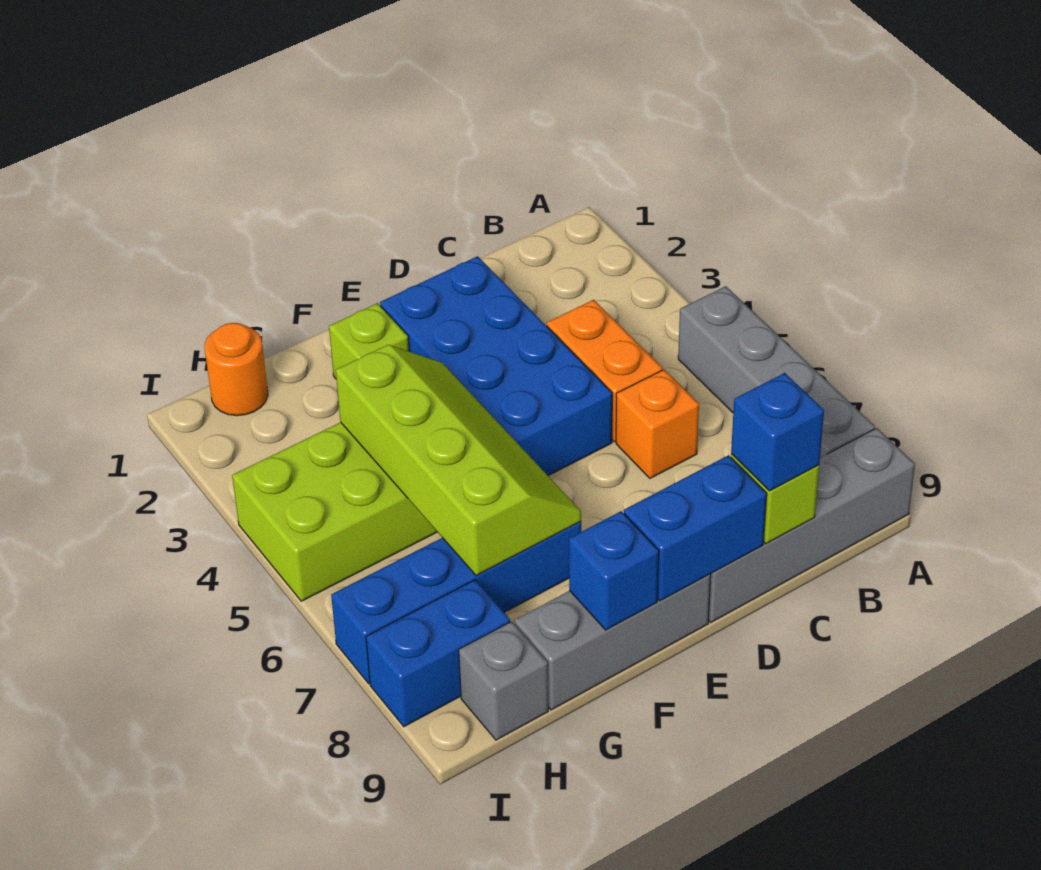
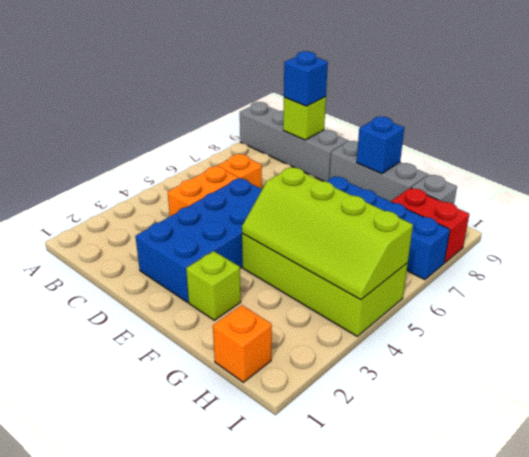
grey 1x4 brick [678,286,875,458] -> none
blue 1x2 brick [624,455,767,601] -> none
lime 2x4 slope [336,345,581,576] -> lime 2x4 slope turned to [242,167,413,300]
orange 1x1 round brick [205,323,268,416] -> orange 1x1 brick [213,305,272,382]
blue 1x2 brick [366,580,510,727] -> red 1x2 brick [391,188,469,263]

